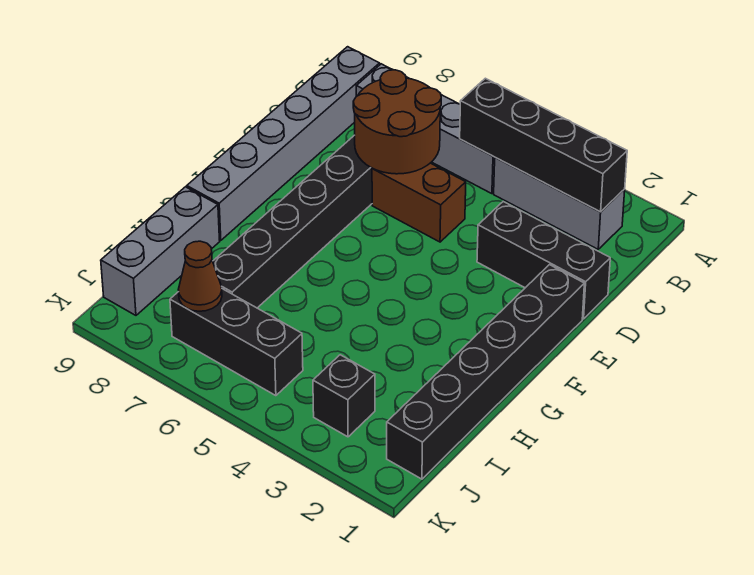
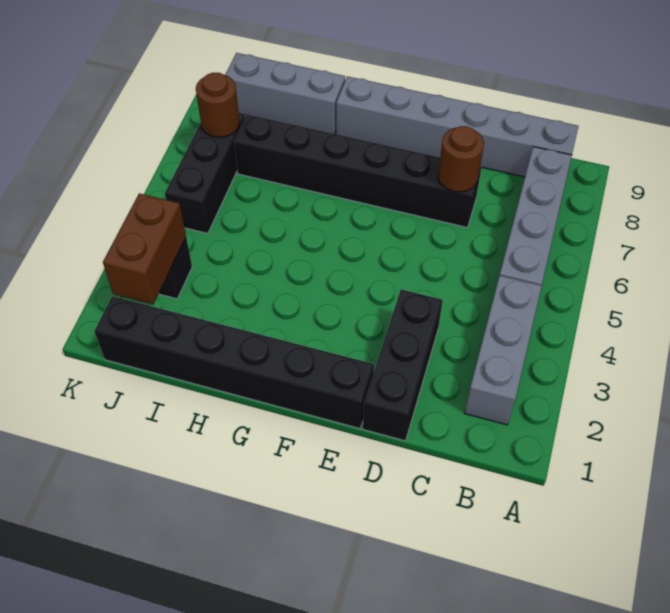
black 1x4 brick [460,78,627,212] -> none
brown 2x2 round brick [353,70,441,174] -> brown 1x1 round brick [438,126,484,192]
brown 1x2 brick [372,163,466,242] -> brown 1x2 brick moved to [103,193,186,304]
brown 1x1 cone [178,241,222,311] -> brown 1x1 round brick [196,73,240,137]

